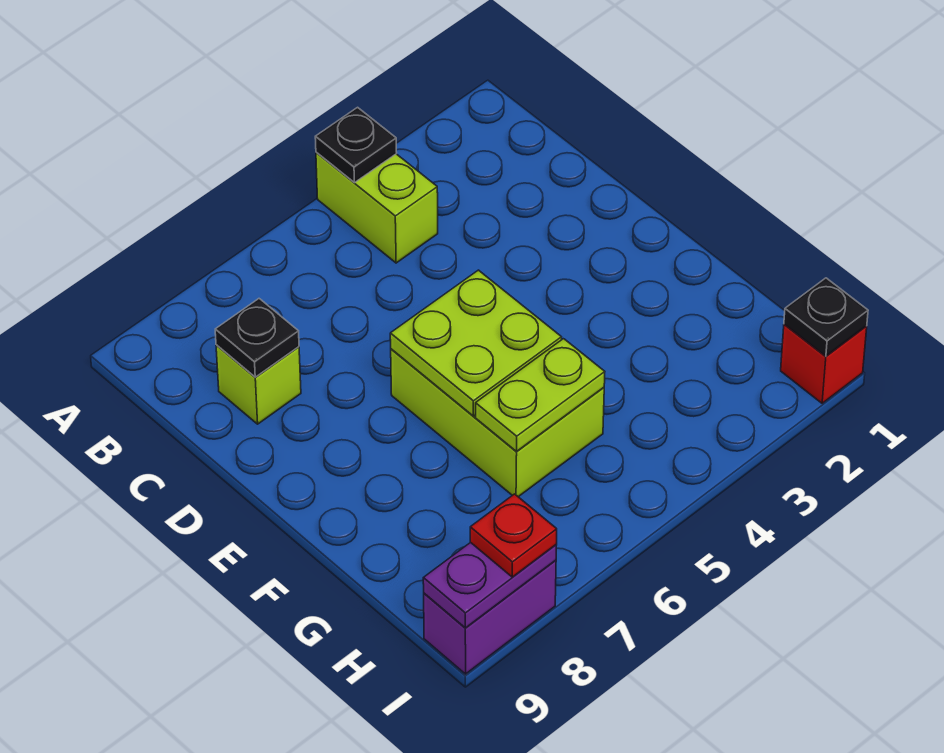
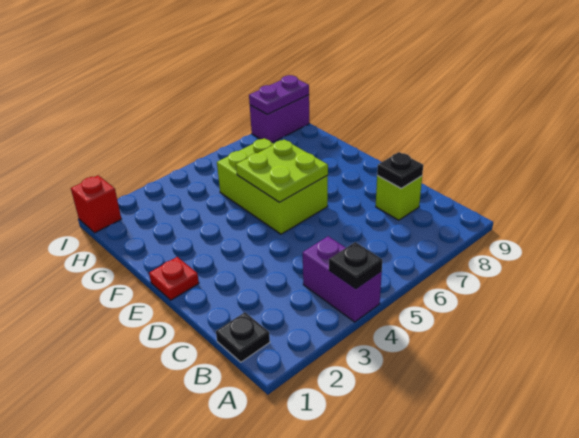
lime 1x2 brick [316,152,438,263] -> purple 1x2 brick [303,236,382,322]
lime 1x2 plate [476,339,605,451] -> none
black 1x1 plate [784,278,868,356] -> black 1x1 plate moved to [216,312,270,362]
red 1x1 plate [470,494,557,577] -> red 1x1 plate moved to [149,257,199,300]

